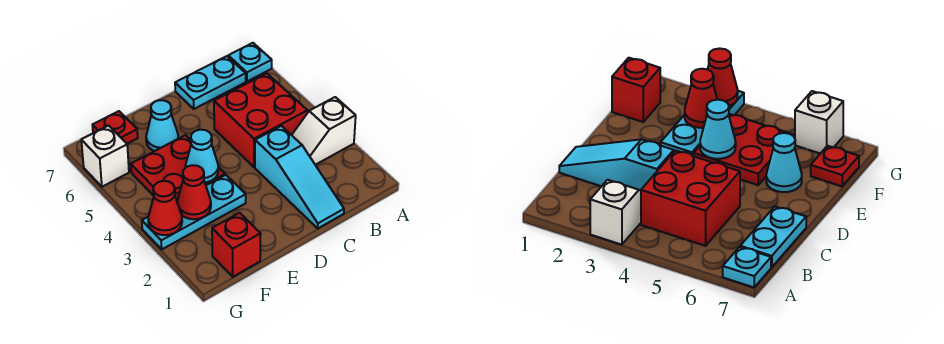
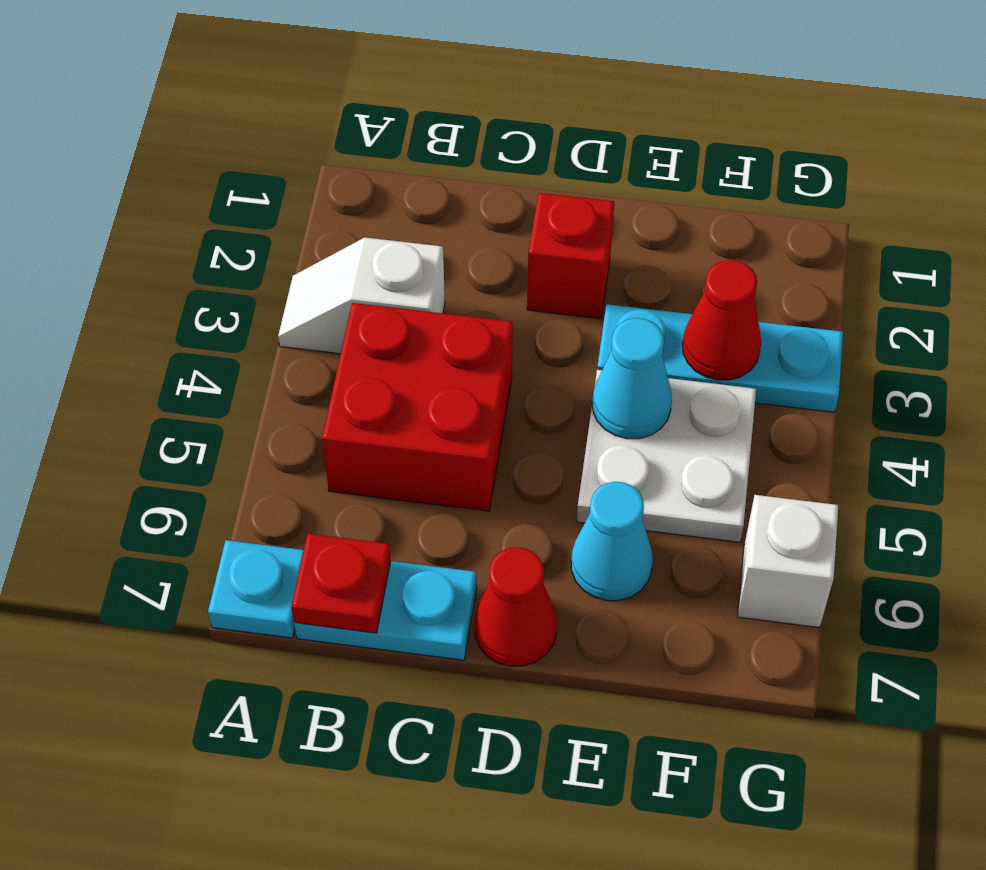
white 1x2 slope [292,97,356,165] -> white 1x2 slope turned to [278,237,445,354]
cyan 1x3 slope [255,126,344,228] -> none
red 2x2 plate [131,135,225,201] -> white 2x2 plate [577,370,756,542]
red 1x1 brick [212,213,261,277] -> red 1x1 brick moved to [527,193,614,319]
red 1x1 plate [92,111,138,144] -> red 1x1 plate moved to [291,534,391,633]
red 1x1 cone [148,181,182,235] -> red 1x1 cone moved to [475,547,557,666]

